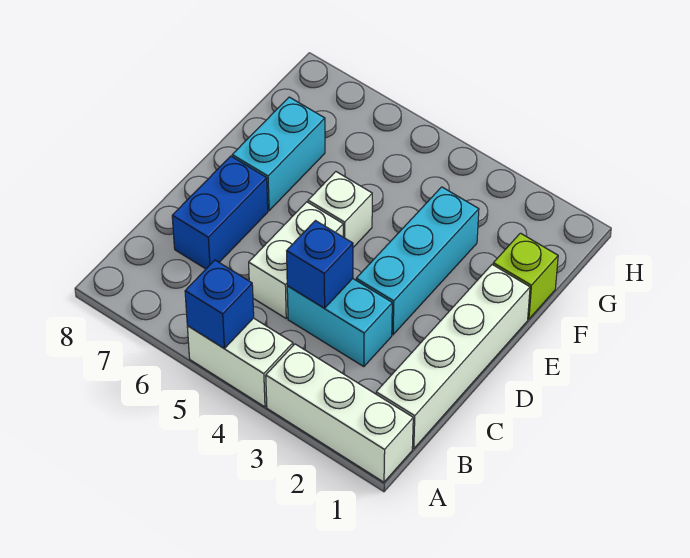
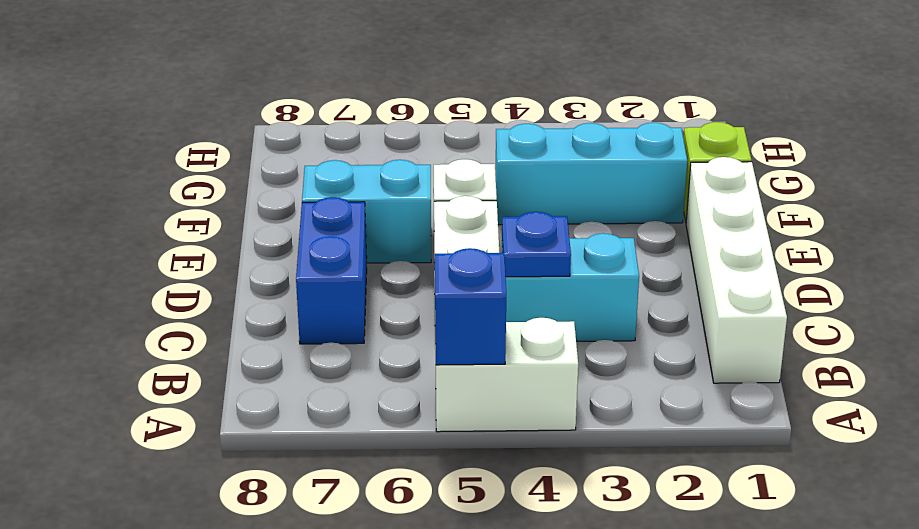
white 1x3 brick [266,344,413,482] -> none
blue 1x1 brick [287,221,353,308] -> blue 1x1 plate [502,212,571,277]
cyan 1x3 brick [356,187,479,335] -> cyan 1x3 brick turned to [496,123,687,225]
cyan 1x2 brick [232,97,325,211] -> cyan 1x2 brick turned to [302,160,431,263]

